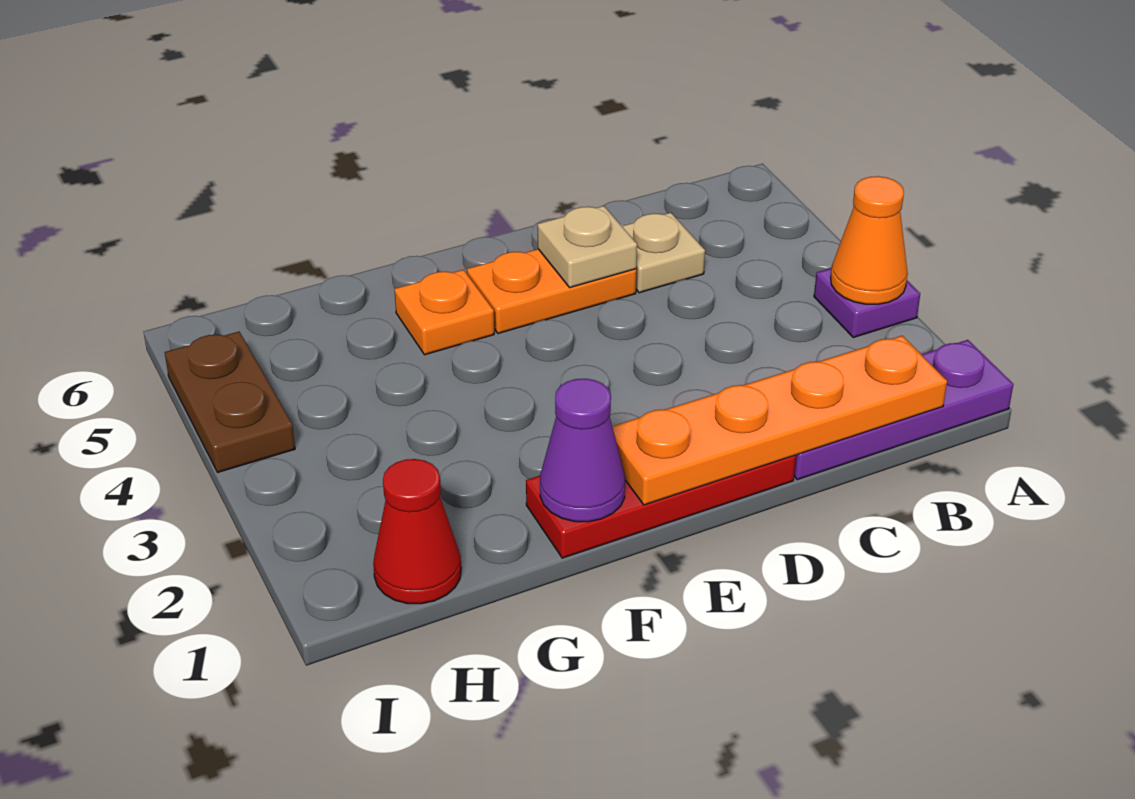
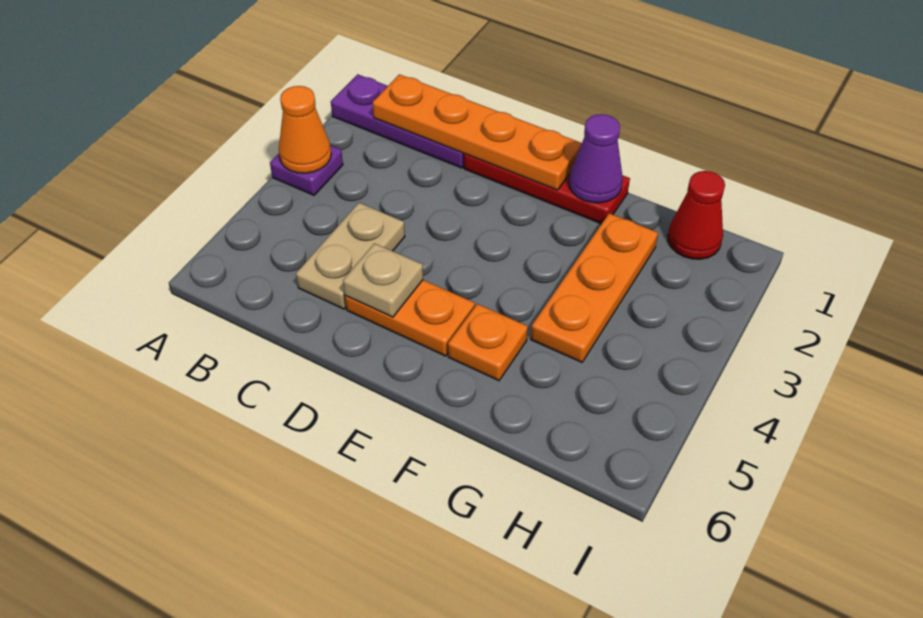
tan 1x1 plate [622,213,705,293] -> tan 1x2 plate [296,203,405,309]
none -> orange 1x3 plate [531,213,658,362]
brown 1x2 plate [165,332,295,472] -> none

